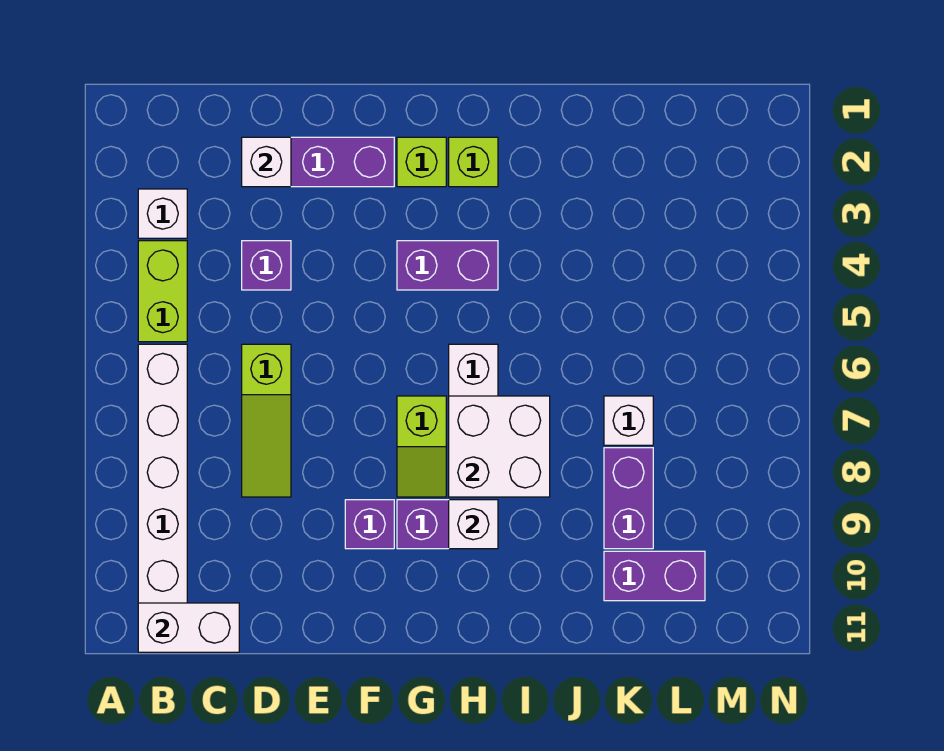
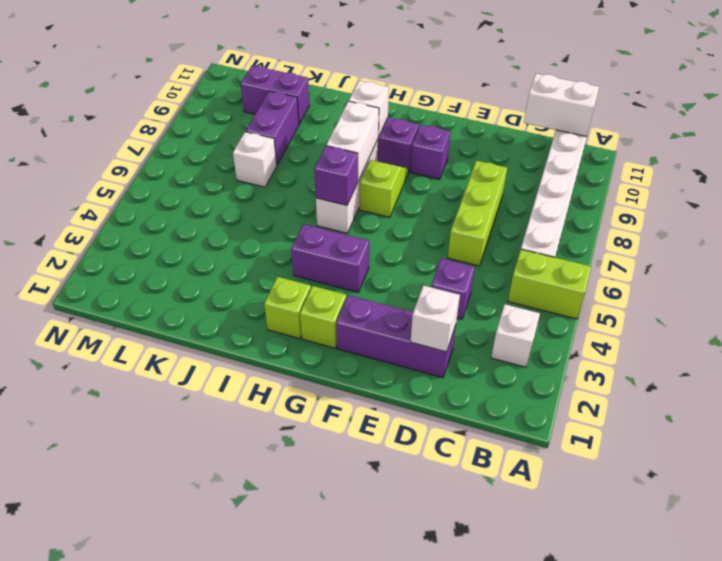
lime 1x2 brick [138,241,187,342] -> lime 1x2 brick turned to [508,249,591,319]
lime 1x3 slope [242,344,291,497] -> lime 1x3 brick [448,161,507,266]
none -> purple 1x1 brick [314,146,358,205]
white 2x2 brick [449,396,550,497] -> white 1x2 brick [326,101,379,181]

